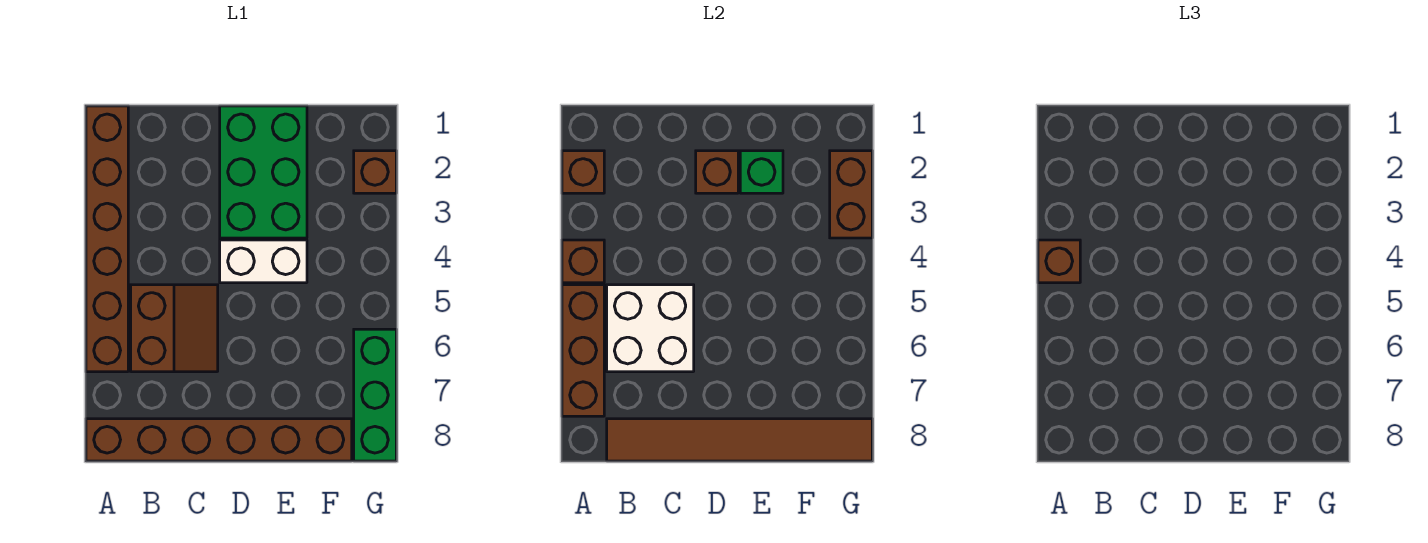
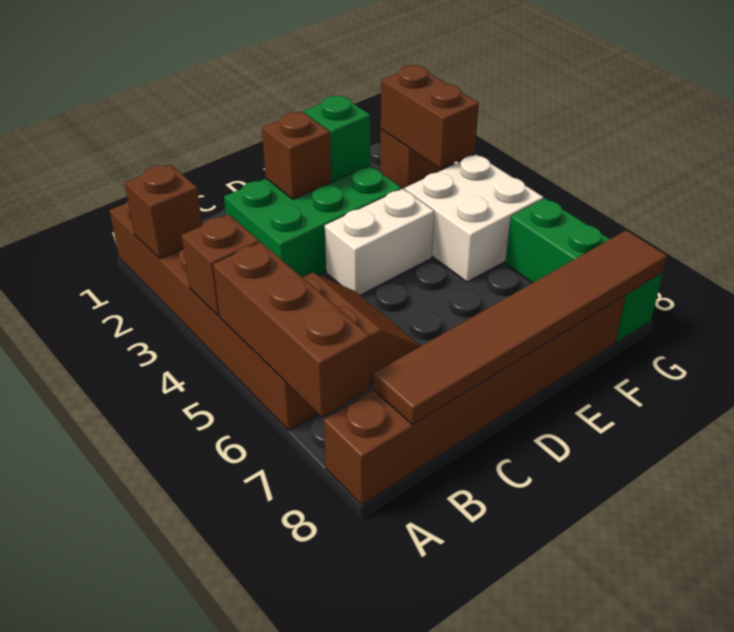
brown 1x1 brick [1038,240,1080,283] -> none
white 2x2 brick [607,285,694,372] -> white 2x2 brick moved to [405,154,543,282]
green 2x3 brick [220,106,307,238] -> green 2x3 brick turned to [224,165,401,277]

